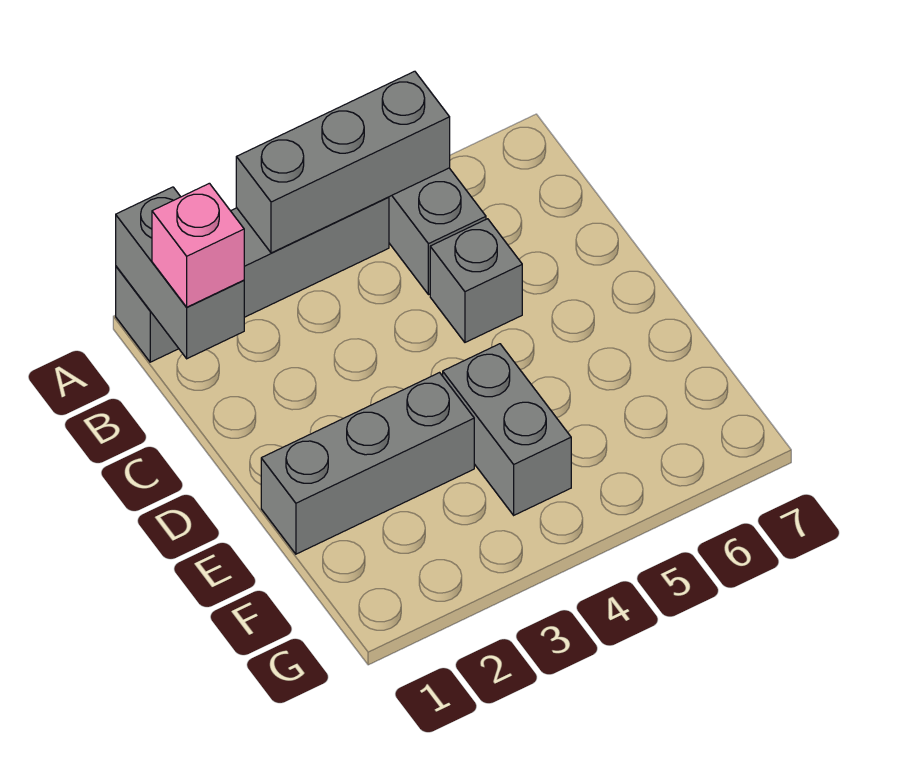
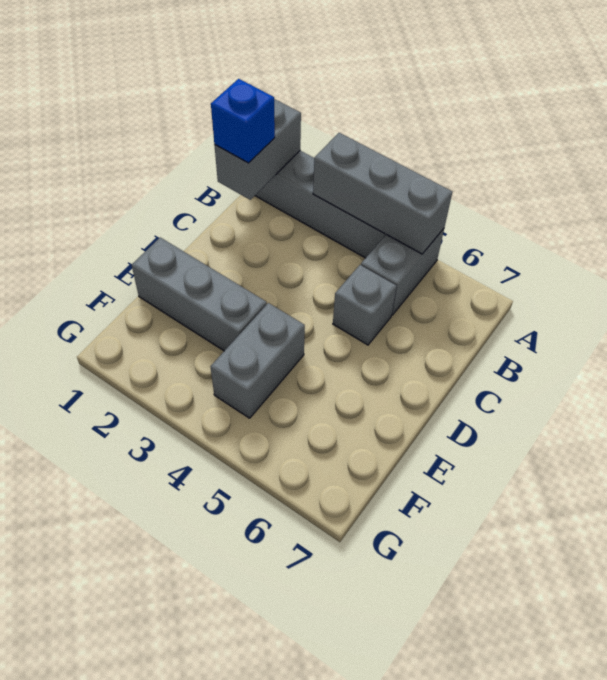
pink 1x1 brick [152,183,244,307] -> blue 1x1 brick [211,79,275,163]

